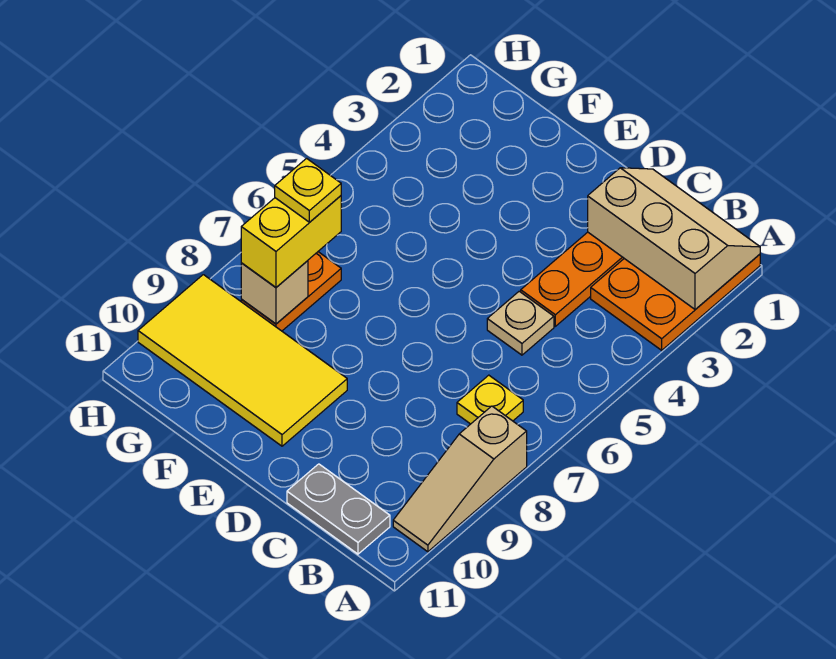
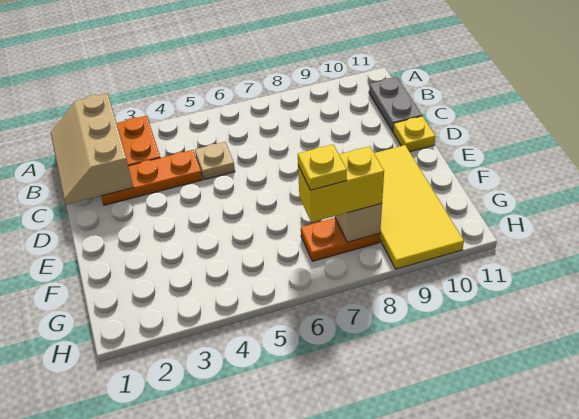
tan 1x3 slope [393,406,527,552] -> none
yellow 1x1 plate [457,375,523,424] -> yellow 1x1 plate moved to [393,116,436,152]

